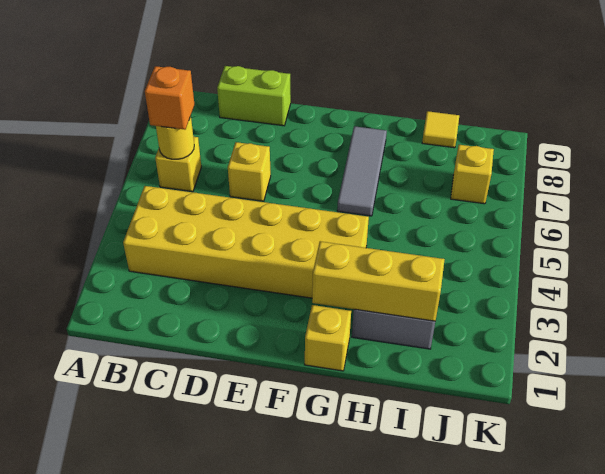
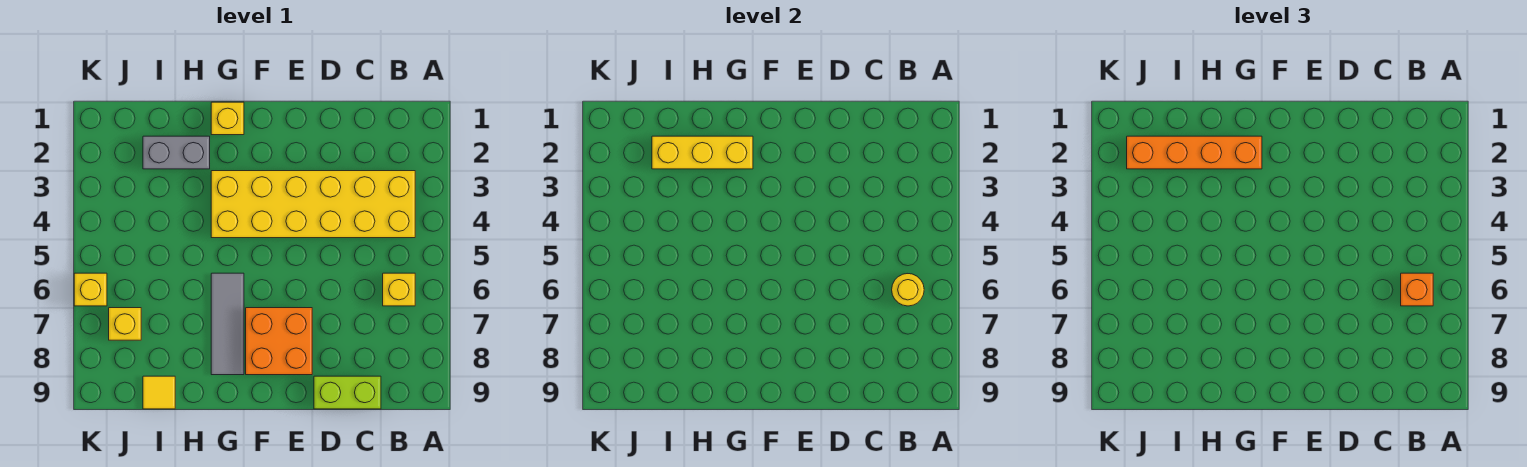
yellow 1x1 brick [228,142,271,201] -> yellow 1x1 brick moved to [74,273,107,306]
none -> orange 2x2 brick [246,308,312,375]
none -> orange 1x4 brick [1127,136,1262,169]

